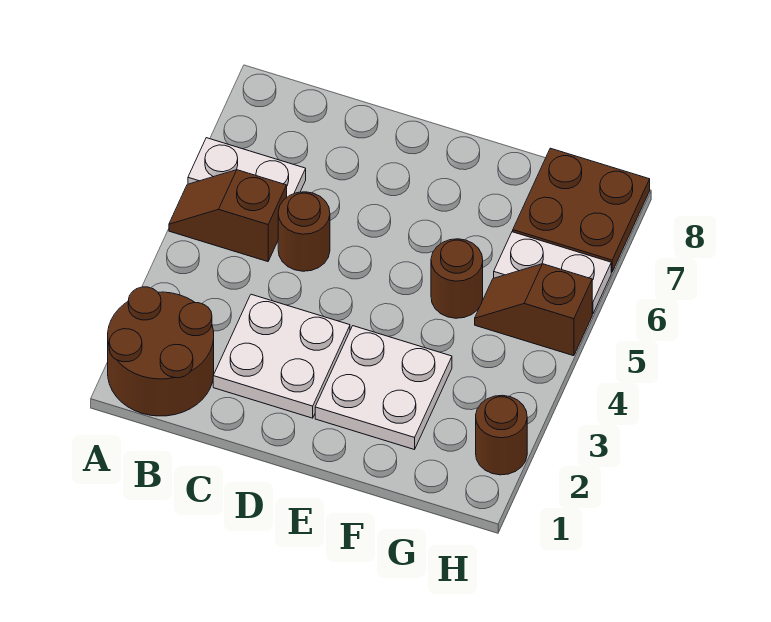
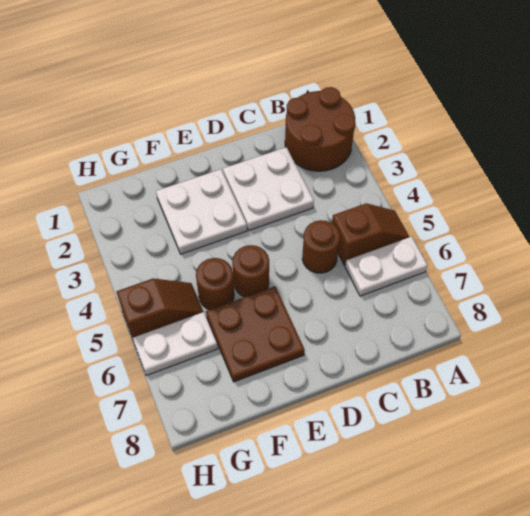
brown 2x2 plate [513,148,650,272] -> brown 2x2 plate moved to [206,286,305,382]
brown 1x1 round brick [476,395,527,475] -> brown 1x1 round brick moved to [232,245,269,297]

